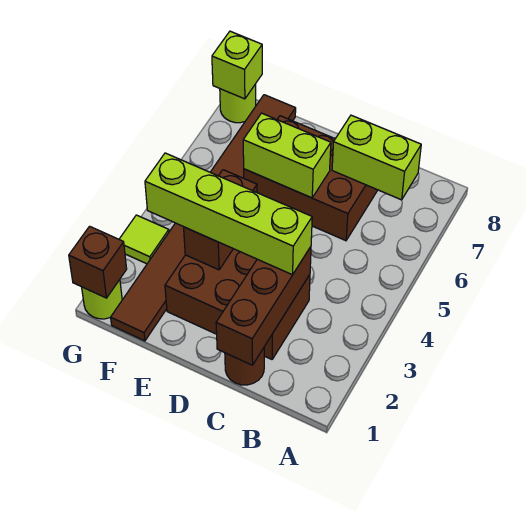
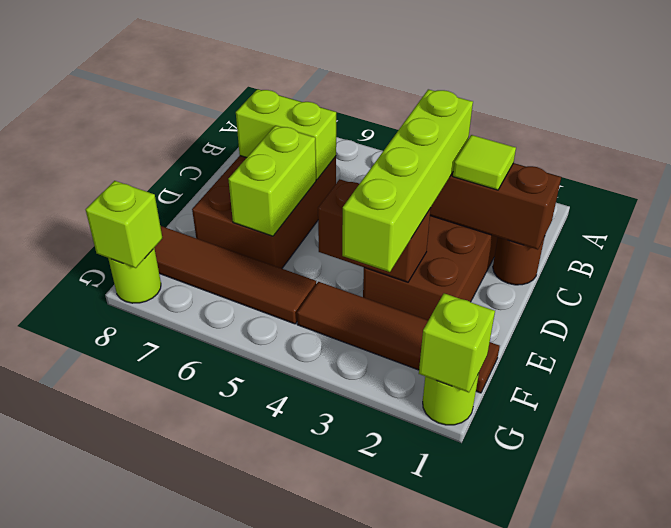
lime 1x2 brick [332,115,421,200] -> lime 1x2 brick turned to [236,89,336,180]
brown 1x1 brick [69,226,127,298] -> lime 1x1 brick [419,293,495,392]
lime 1x1 tile [119,215,169,264] -> lime 1x1 tile moved to [453,135,516,190]

